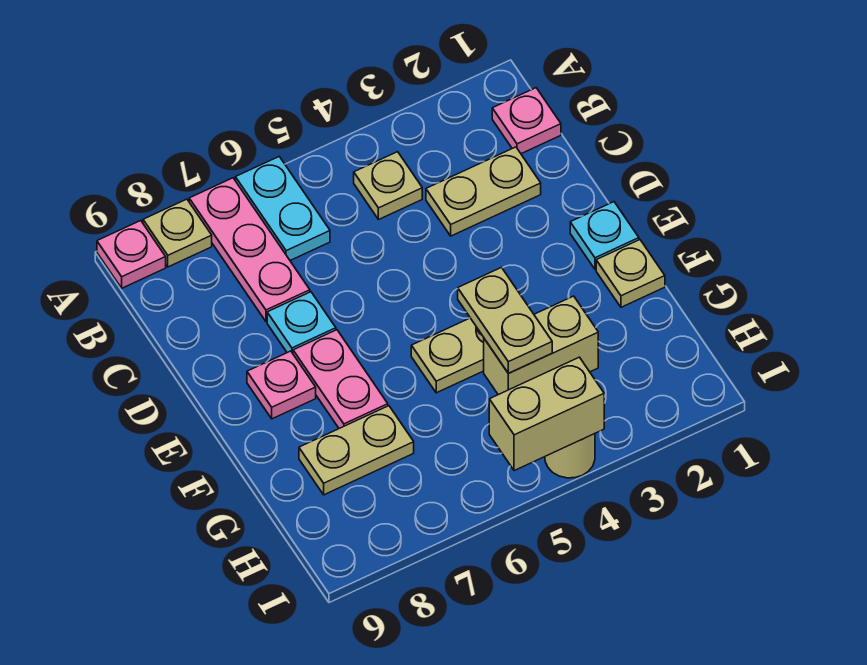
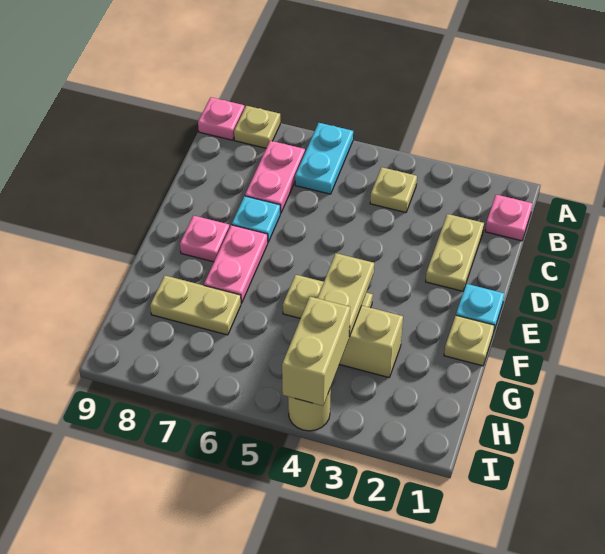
pink 1x3 plate [189,178,310,322] -> pink 1x2 plate [245,141,305,213]
tan 1x2 plate [426,147,541,236] -> tan 1x2 plate turned to [426,214,484,291]
tan 1x2 brick [489,357,604,471] -> tan 1x2 brick turned to [282,297,350,406]

